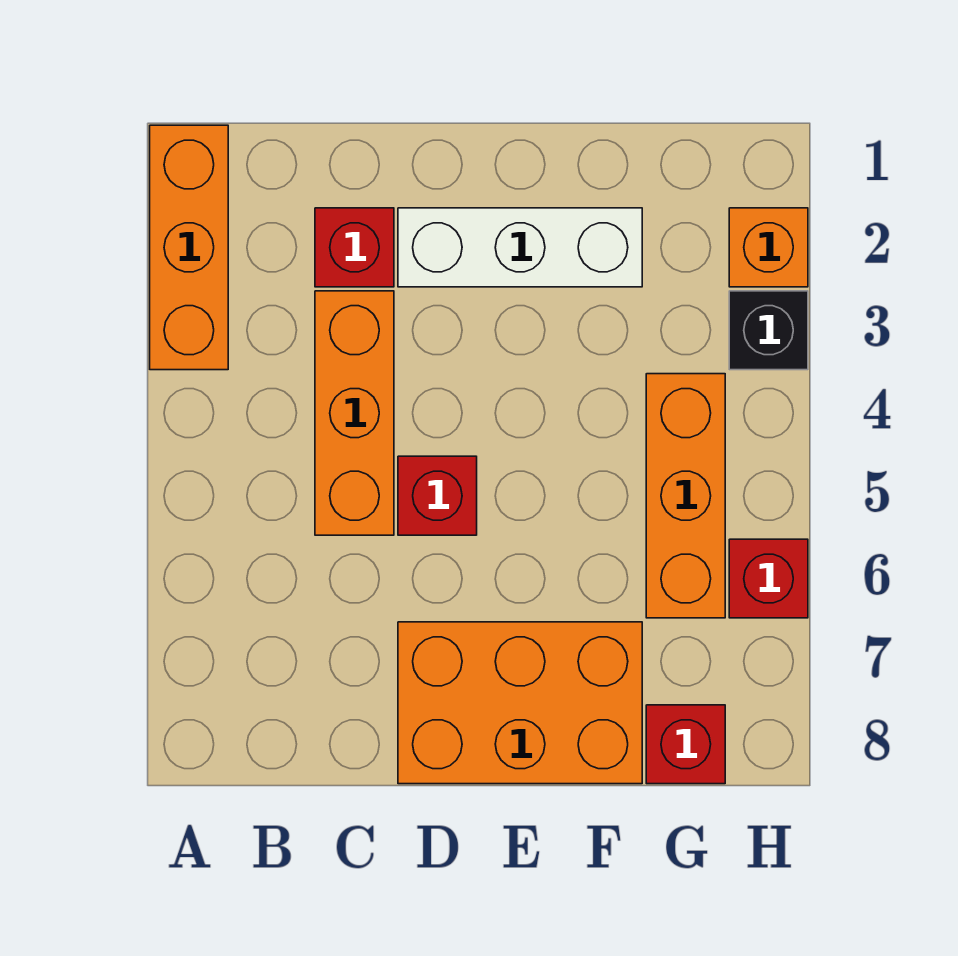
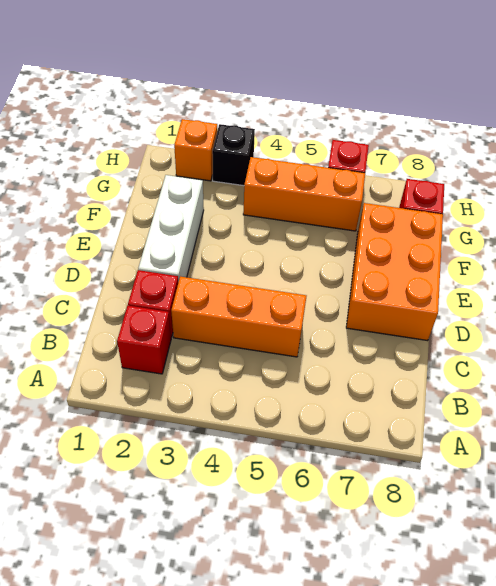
orange 1x3 brick [150,125,228,370] -> none
red 1x1 brick [398,456,477,535] -> red 1x1 brick moved to [117,305,171,374]

